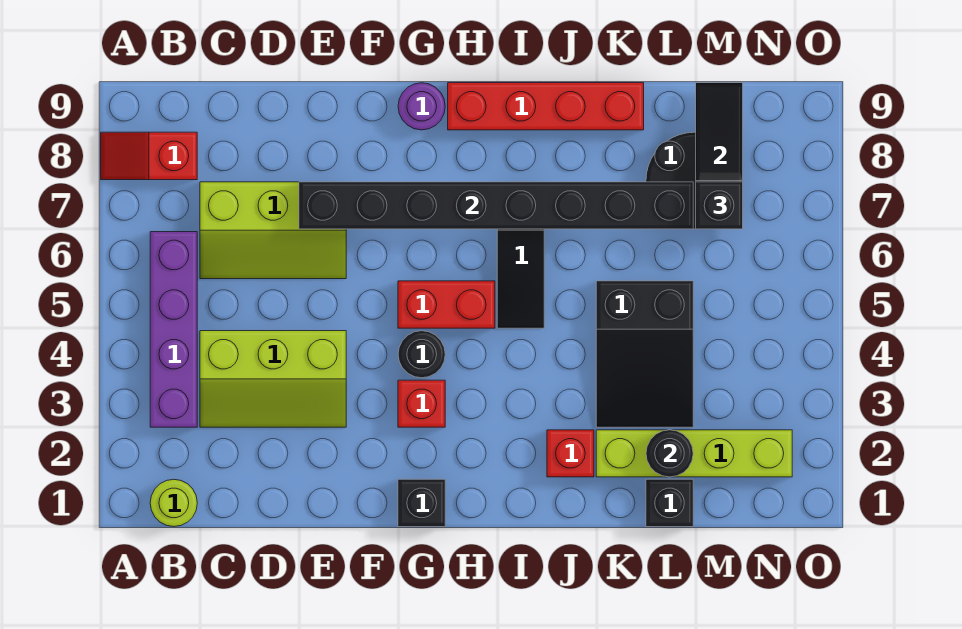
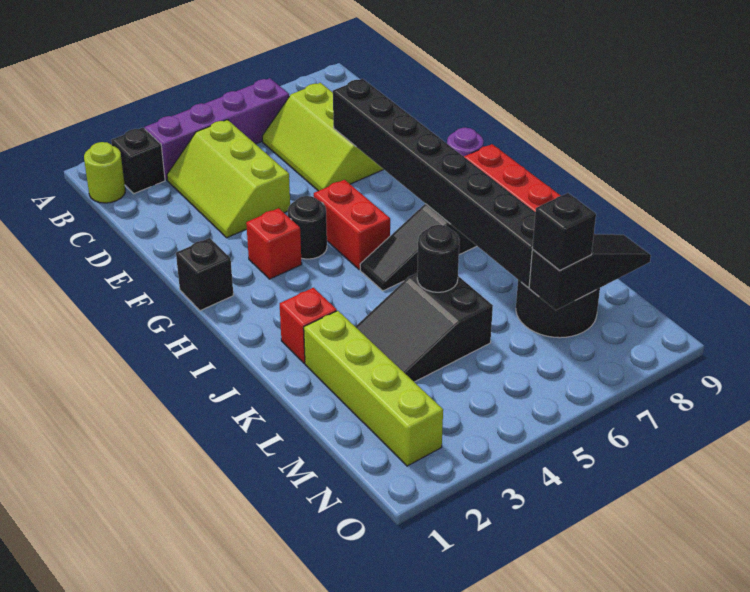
red 1x2 slope [101,132,197,180] -> none
black 1x1 brick [646,479,693,527] -> black 1x1 brick moved to [111,128,165,193]
black 1x1 round brick [646,430,693,477] -> black 1x1 round brick moved to [417,225,459,292]

